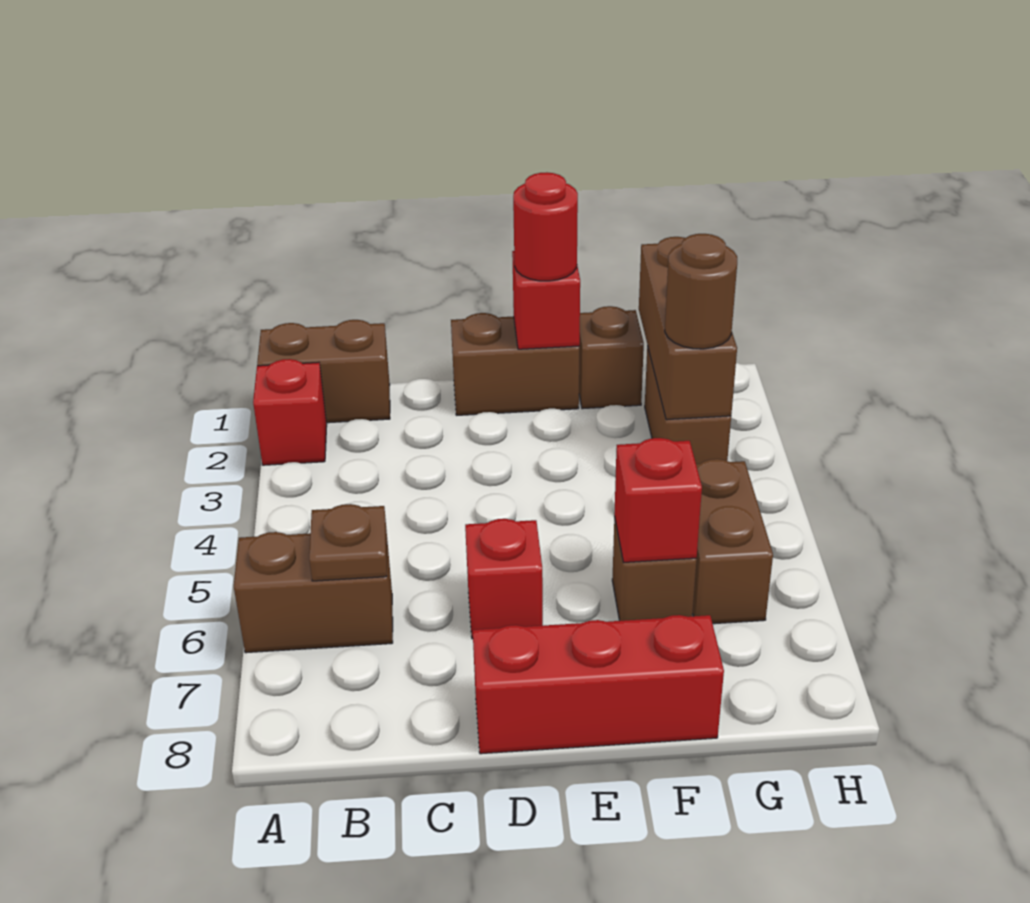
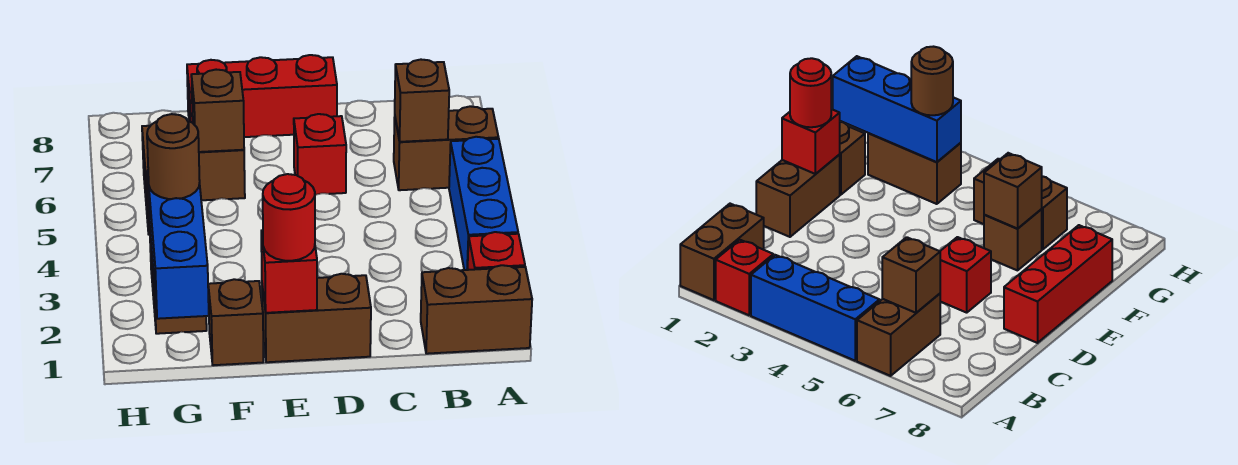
none -> blue 1x3 brick [449,137,518,270]
brown 1x1 plate [309,504,387,581] -> brown 1x1 brick [395,60,449,142]
red 1x1 brick [614,438,702,563] -> brown 1x1 brick [191,70,244,152]
brown 1x3 brick [639,237,737,420] -> blue 1x3 brick [148,177,209,319]

